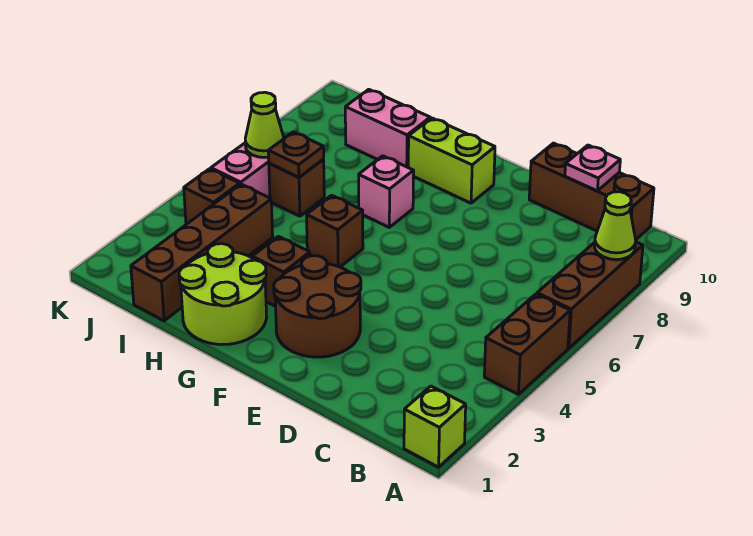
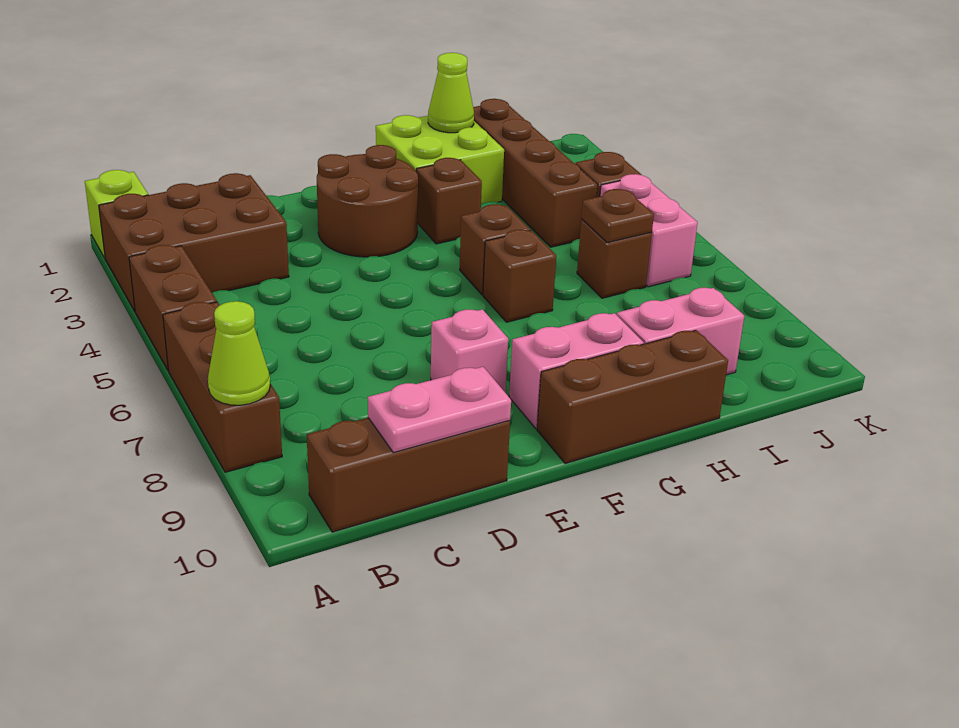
none -> brown 2x3 brick [99,173,289,311]
pink 1x1 plate [565,145,620,191] -> pink 1x2 plate [368,367,511,453]
lime 1x2 brick [408,118,495,203] -> pink 1x2 brick [509,313,644,429]
none -> brown 1x3 brick [537,330,728,464]
lime 2x2 round brick [179,244,267,345] -> lime 2x2 brick [376,115,504,204]
none -> brown 1x1 brick [483,230,556,322]
pink 1x1 brick [359,156,414,227] -> pink 1x1 brick moved to [431,309,508,393]
lime 1x1 cone [245,92,284,157] -> lime 1x1 cone moved to [428,53,474,133]

